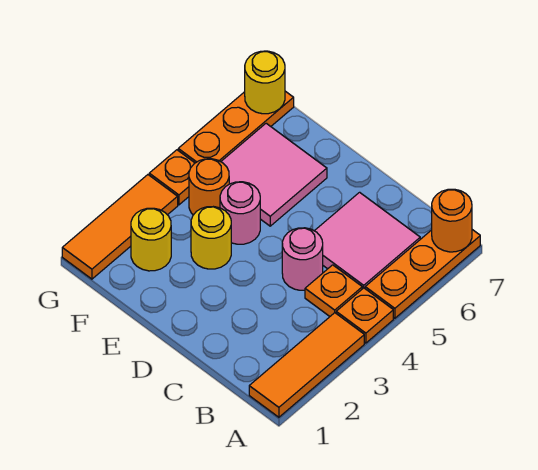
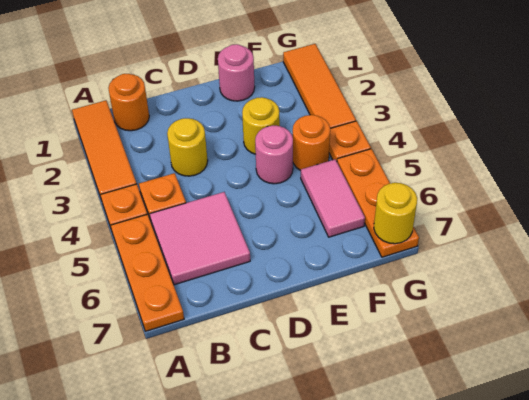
orange 1x1 round brick [432,189,472,252] -> orange 1x1 round brick moved to [108,74,149,131]
pink 1x1 round brick [282,228,323,290] -> pink 1x1 round brick moved to [218,44,255,101]
pink 2x2 tile [221,123,327,226] -> pink 1x2 tile [301,159,365,237]
yellow 1x1 round brick [131,208,171,271] -> yellow 1x1 round brick moved to [167,118,208,176]

